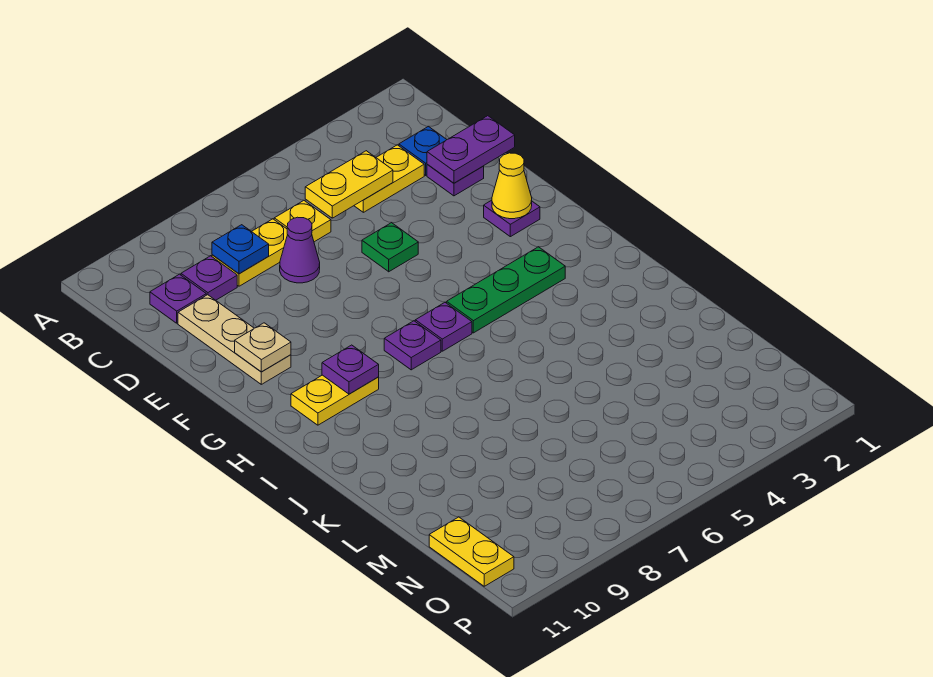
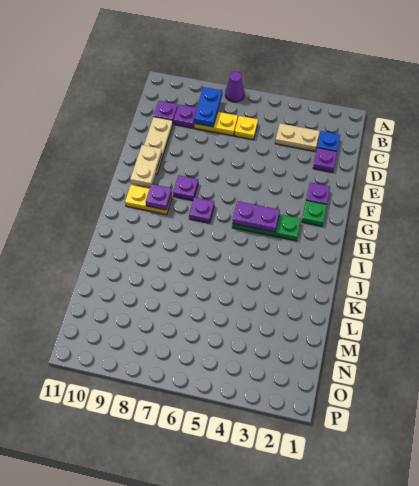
yellow 1x2 plate [354,145,424,212] -> tan 1x2 plate [275,123,320,151]
yellow 1x2 plate [305,151,393,218] -> none
blue 1x1 plate [212,225,269,274] -> blue 1x2 plate [194,87,222,127]
purple 1x2 plate [427,116,515,183] -> purple 1x2 plate moved to [233,201,280,232]
purple 1x1 cone [280,217,320,283] -> purple 1x1 cone moved to [225,71,244,102]
green 1x1 plate [362,223,418,272] -> green 1x1 plate moved to [302,200,327,226]
yellow 1x1 cone [492,153,532,219] -> none
tan 1x1 plate [235,323,291,372] -> tan 1x2 plate [130,145,162,187]
purple 1x1 plate [415,303,472,351] -> purple 1x1 plate moved to [173,175,198,200]
yellow 1x2 plate [429,517,514,586] -> none

